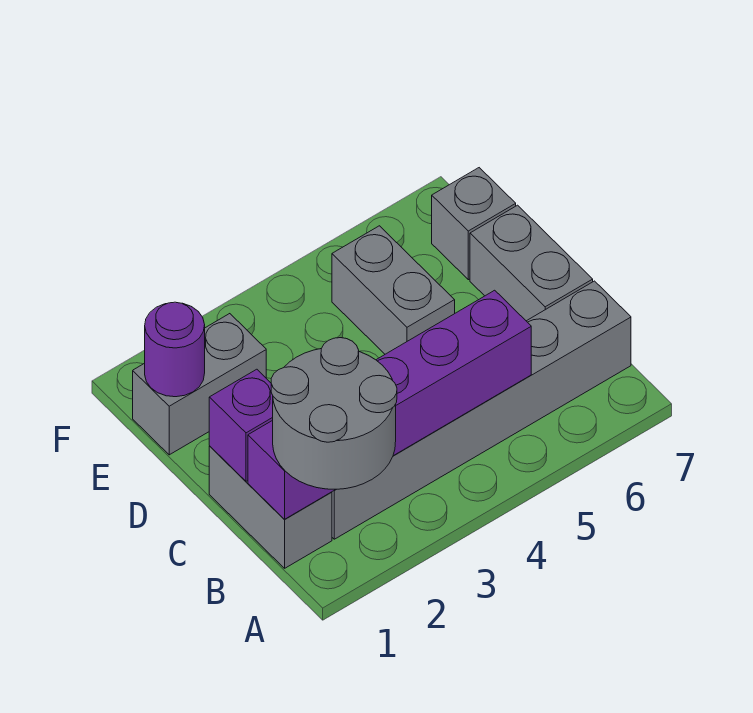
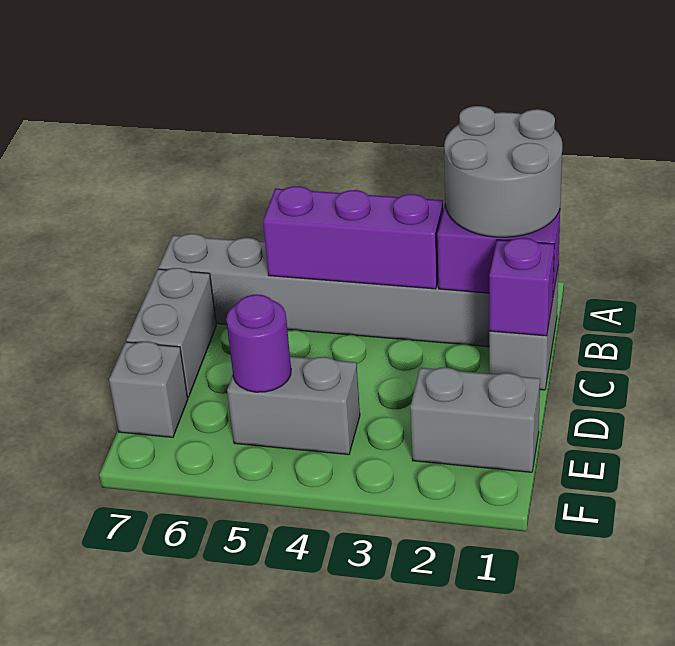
grey 1x2 brick [332,226,455,354] -> grey 1x2 brick turned to [227,356,360,455]
purple 1x1 round brick [145,302,205,397] -> purple 1x1 round brick moved to [226,295,291,392]

